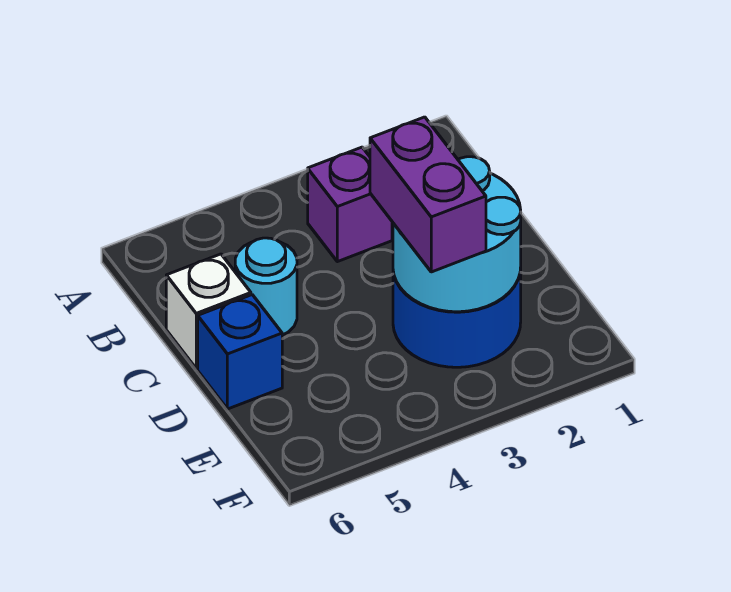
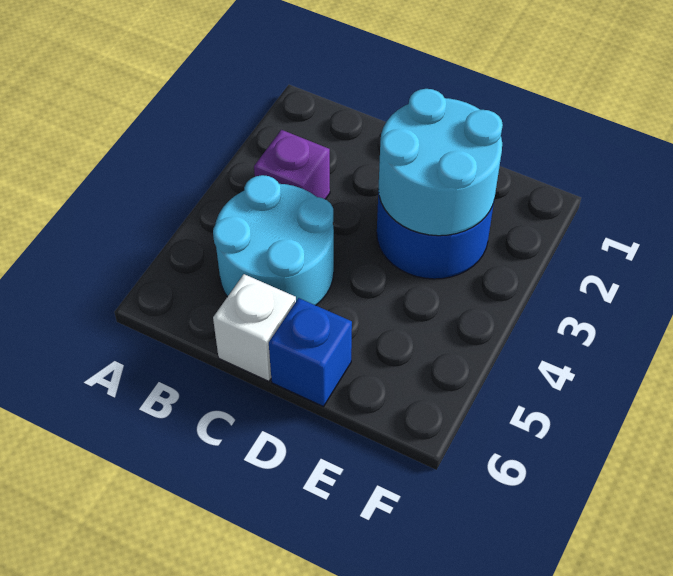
cyan 1x1 round brick [235,238,297,335] -> cyan 2x2 round brick [213,175,334,305]
purple 1x2 brick [370,117,486,272] -> none

